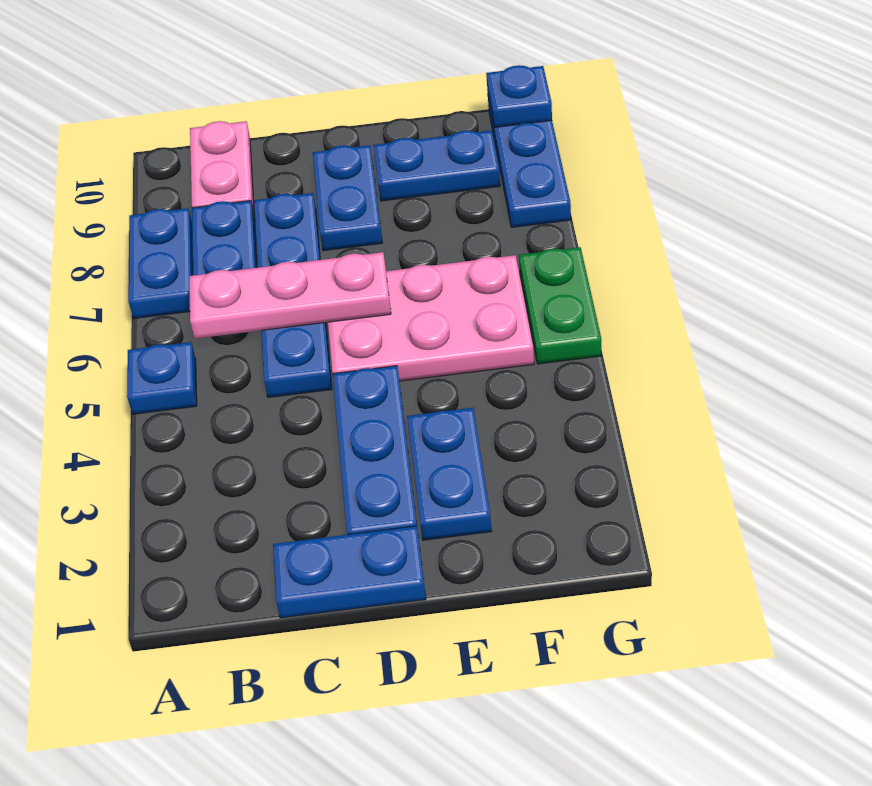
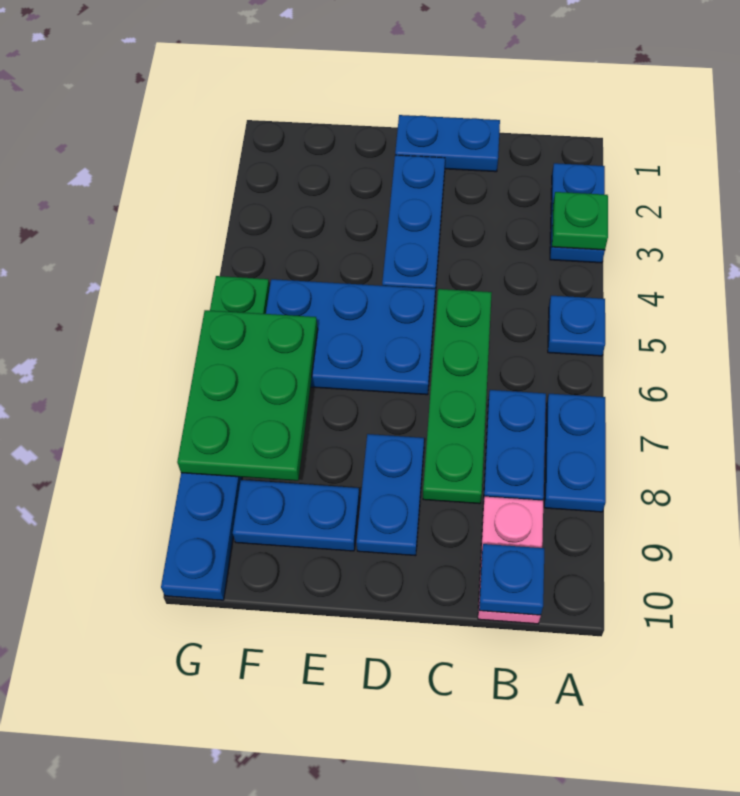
none -> green 1x1 plate [552,192,608,250]
pink 1x3 plate [189,252,391,339] -> none
blue 1x4 plate [254,193,332,397] -> green 1x4 plate [423,289,492,504]
pink 2x3 plate [328,255,534,381] -> blue 2x3 plate [266,279,435,395]
blue 1x2 plate [407,408,492,540] -> blue 1x2 plate moved to [550,163,605,263]
none -> green 2x3 plate [177,310,318,481]
blue 1x1 plate [486,65,552,128] -> blue 1x1 plate moved to [479,544,544,615]

